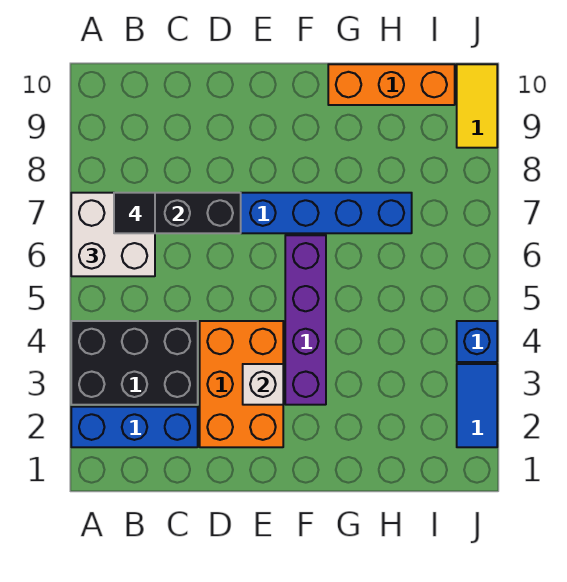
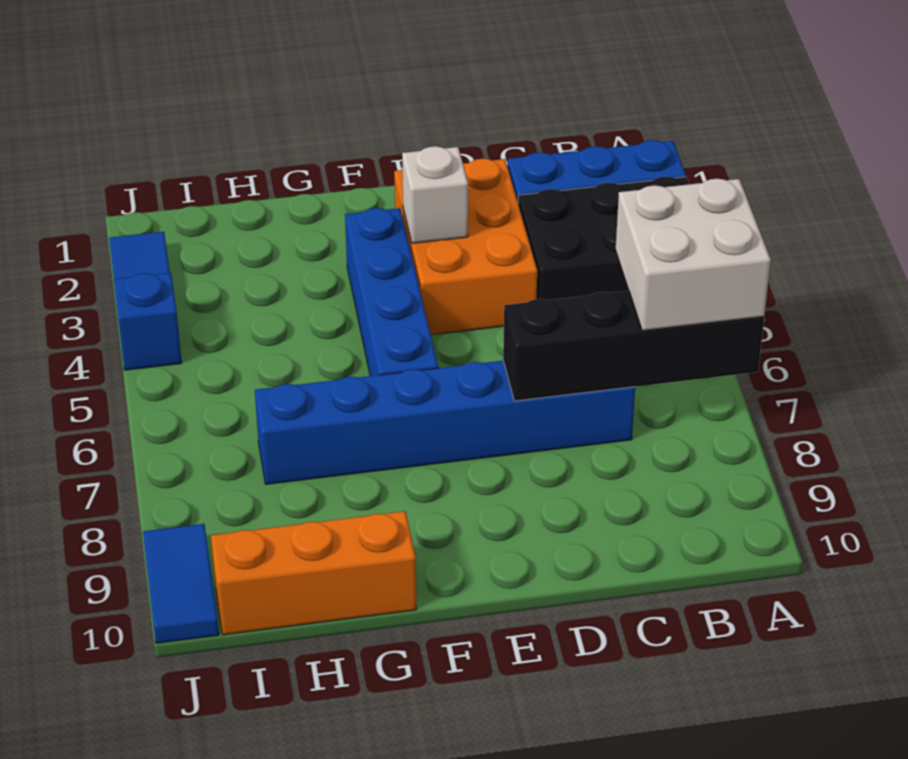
black 1x1 tile [114,193,155,233] -> none
purple 1x4 brick [285,235,326,405] -> blue 1x4 brick [345,208,438,376]
yellow 1x2 tile [457,64,497,148] -> blue 1x2 tile [143,524,219,643]

